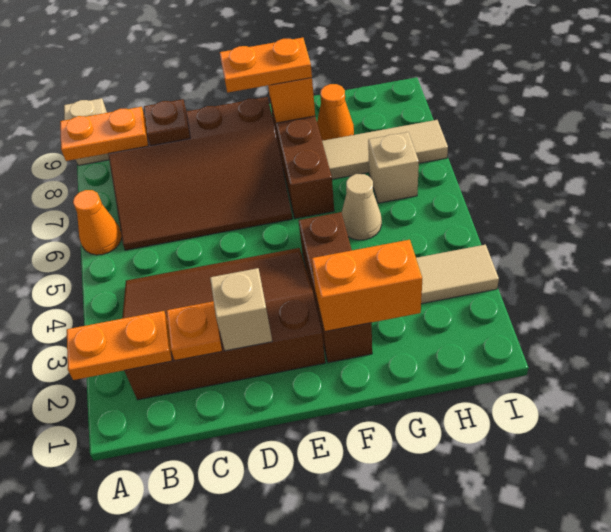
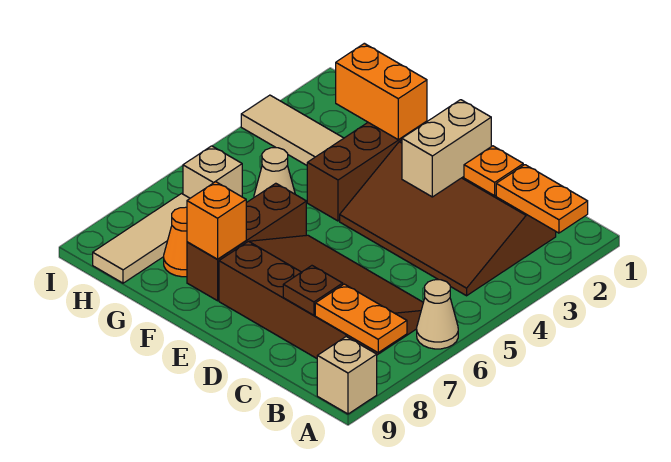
orange 1x1 cone [73,190,122,255] -> tan 1x1 cone [417,280,458,349]
tan 1x1 brick [210,268,272,351] -> tan 1x2 brick [402,100,491,197]
orange 1x2 plate [220,38,312,93] -> none
tan 1x3 tile [322,120,448,179] -> tan 1x3 tile turned to [93,194,190,283]

